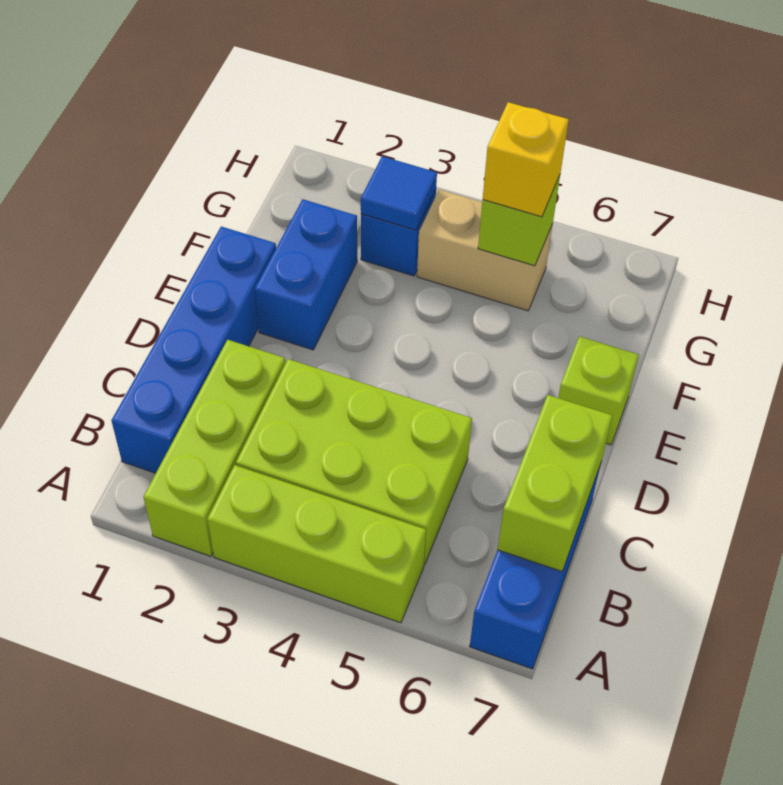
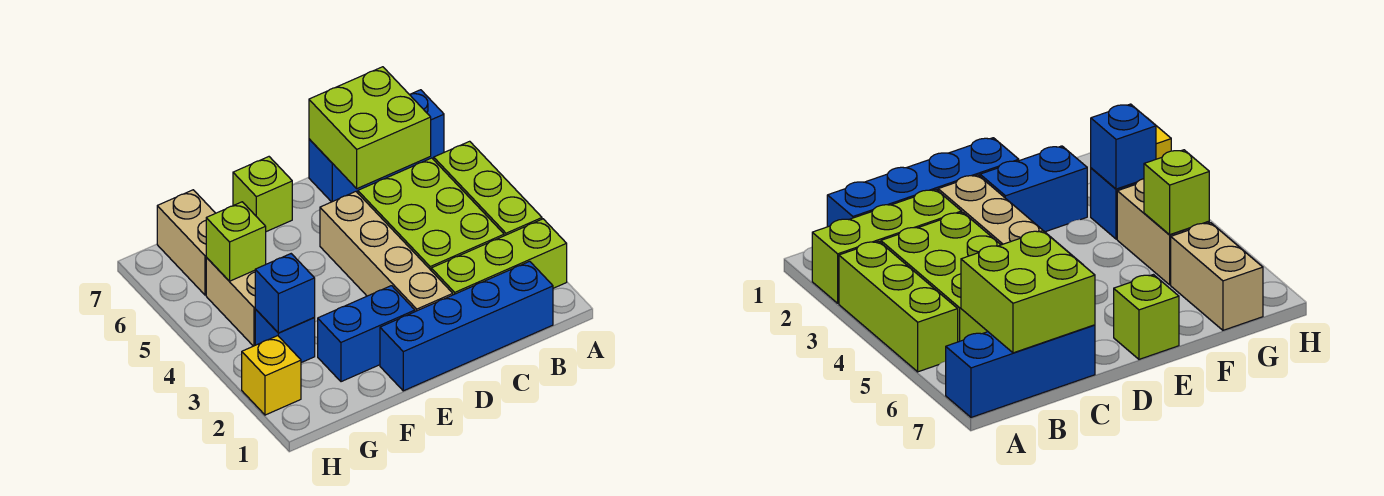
lime 1x2 brick [498,395,612,571] -> lime 2x2 brick [309,67,431,189]
none -> tan 1x4 brick [320,192,453,312]
blue 1x1 tile [361,156,437,230] -> blue 1x1 brick [255,254,315,333]
yellow 1x1 brick [483,102,569,217] -> yellow 1x1 brick moved to [242,336,301,415]
none -> tan 1x2 brick [157,190,215,295]

